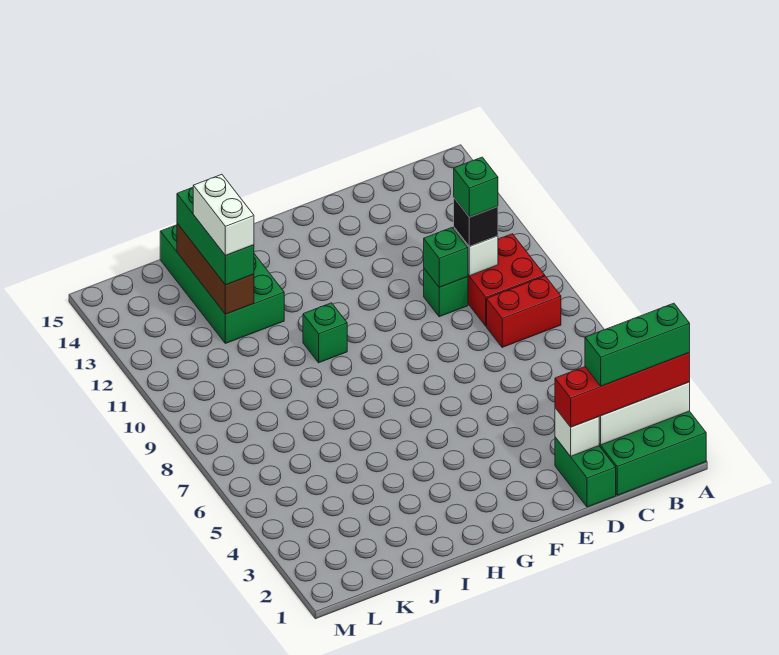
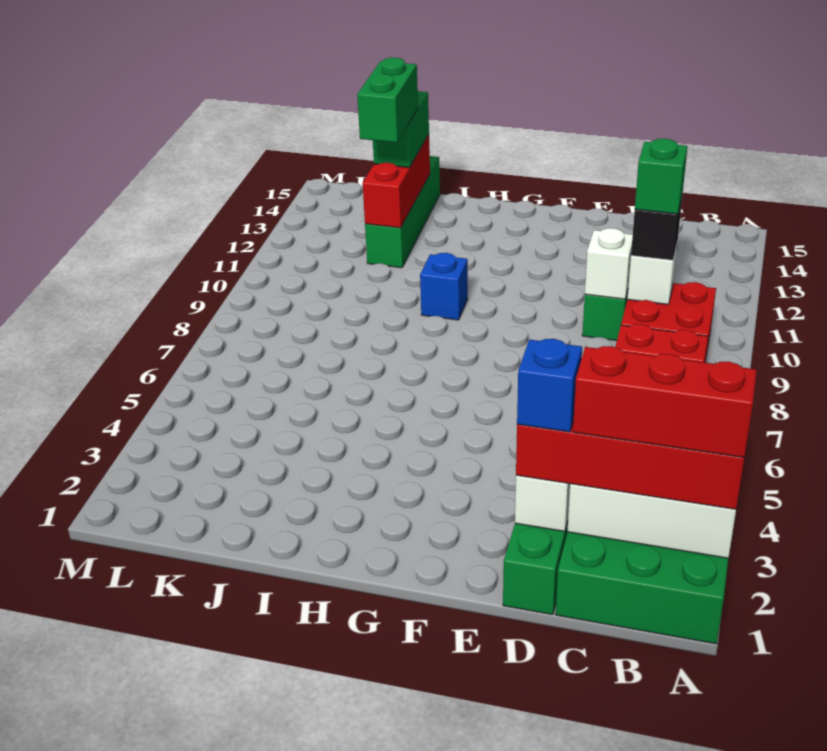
green 1x3 brick [585,303,690,386] -> red 1x3 brick [573,346,757,458]
none -> blue 1x1 brick [517,339,582,432]
green 1x1 brick [424,228,468,287] -> white 1x1 brick [585,228,633,299]
green 1x1 brick [303,303,347,363] -> blue 1x1 brick [420,253,468,320]
green 2x4 brick [160,225,284,344] -> green 1x4 brick [365,156,440,268]
brown 1x3 brick [177,223,254,314] -> red 1x3 brick [363,135,430,228]
green 1x3 brick [177,188,254,285] -> green 1x2 brick [373,91,429,167]
white 1x2 brick [193,174,254,256] -> green 1x2 brick [357,58,418,143]

